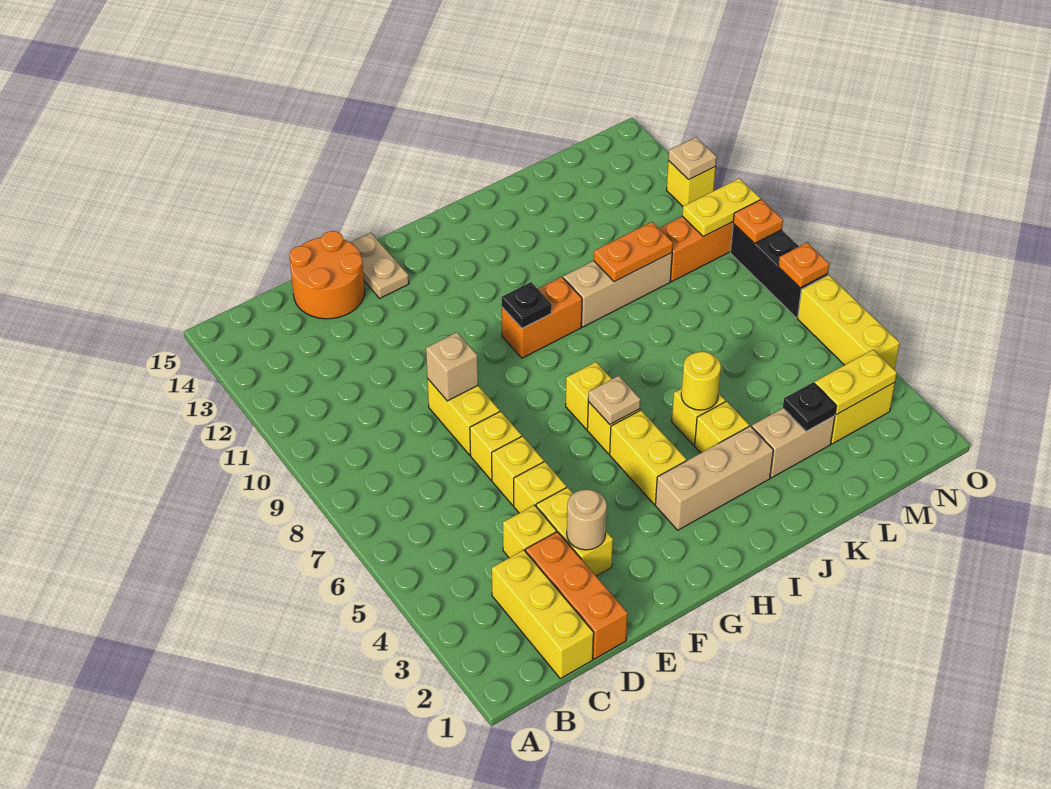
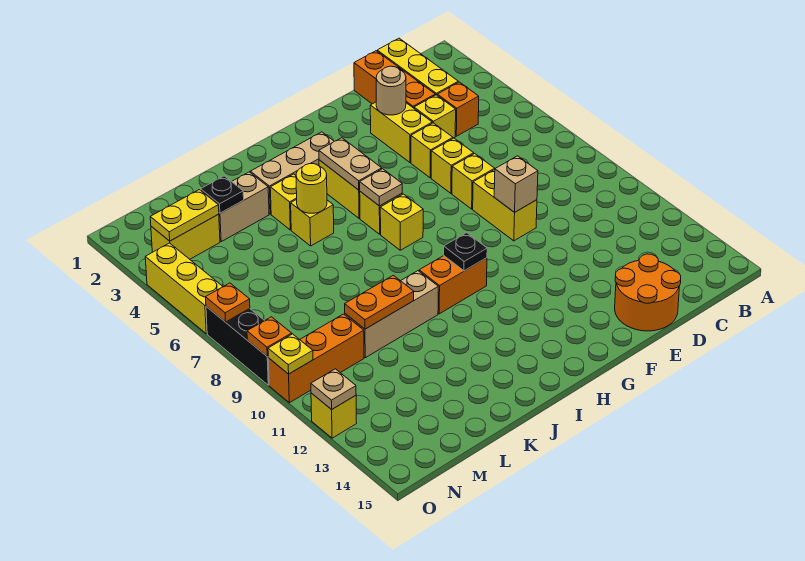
none -> orange 1x1 brick [437,82,479,136]
tan 1x2 plate [350,233,409,298] -> tan 1x2 plate moved to [319,138,382,190]
yellow 1x2 plate [682,178,761,237] -> yellow 1x1 plate [268,334,313,374]

